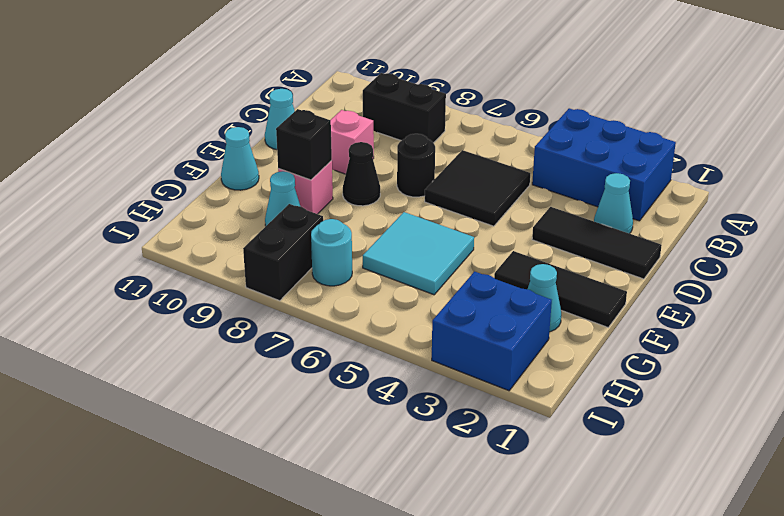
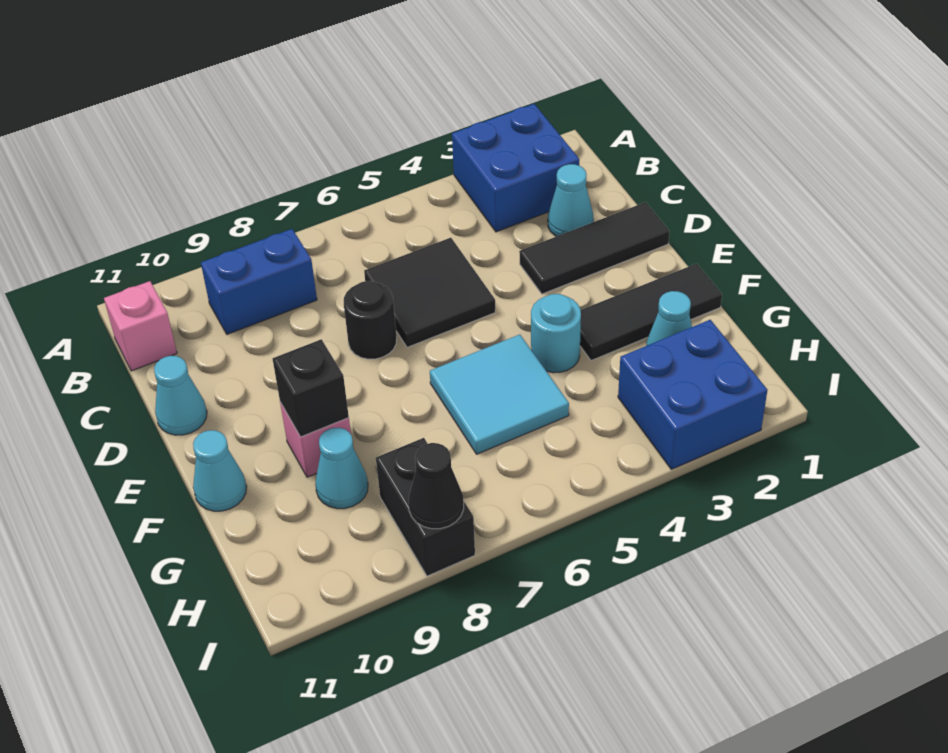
blue 2x3 brick [532,108,676,221] -> blue 2x2 brick [452,104,579,232]
black 1x2 brick [363,73,446,143] -> blue 1x2 brick [201,229,317,334]
pink 1x1 brick [330,110,374,174] -> pink 1x1 brick moved to [104,281,177,371]
black 1x1 cone [343,142,380,206] -> black 1x1 cone moved to [409,443,464,529]
cyan 1x1 round brick [311,219,352,286] -> cyan 1x1 round brick moved to [531,294,581,373]

